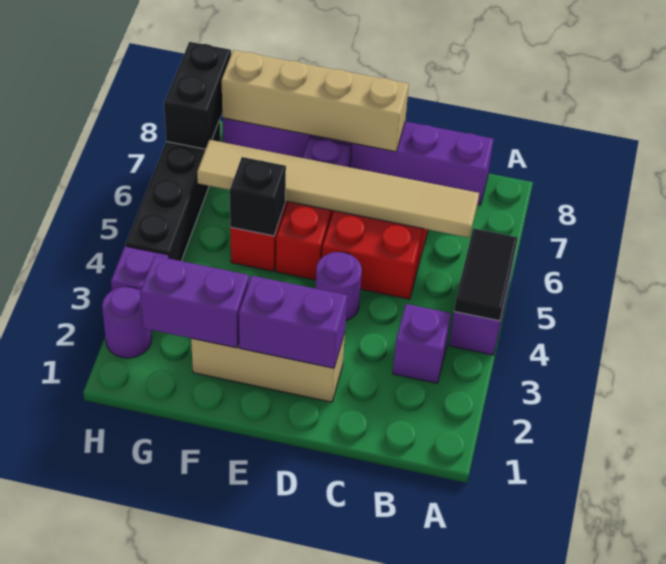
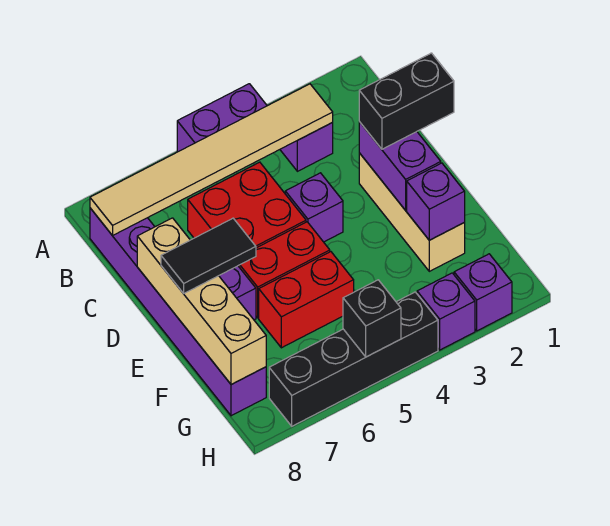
black 1x2 tile [454,228,518,321] -> black 1x2 tile moved to [161,218,256,294]
tan 1x6 tile [197,140,479,238] -> tan 1x6 tile turned to [90,84,333,236]
purple 1x1 round brick [315,252,362,321] -> purple 1x1 brick [285,173,343,242]
purple 1x2 brick [140,256,249,348] -> purple 1x1 brick [407,163,465,240]
black 1x1 brick [230,157,286,236] -> black 1x1 brick moved to [343,280,401,357]
purple 1x1 round brick [102,287,152,358] -> purple 1x1 brick [454,254,512,331]
black 1x2 brick [164,42,231,149] -> black 1x2 brick moved to [359,53,454,149]

